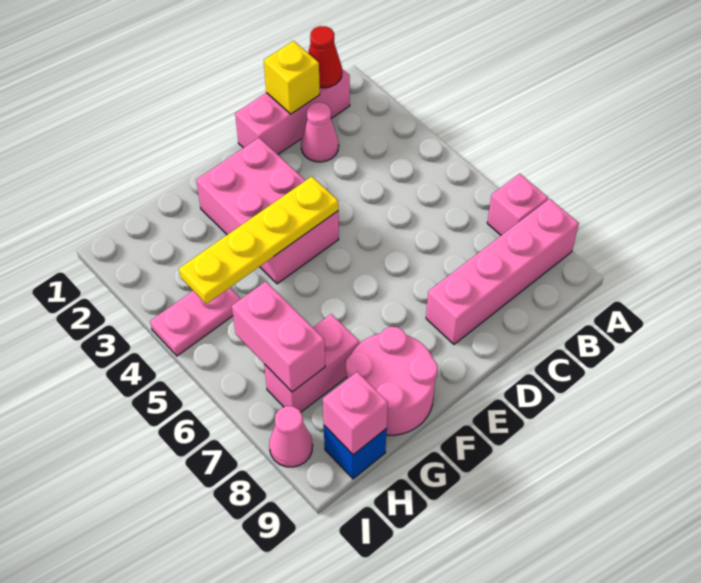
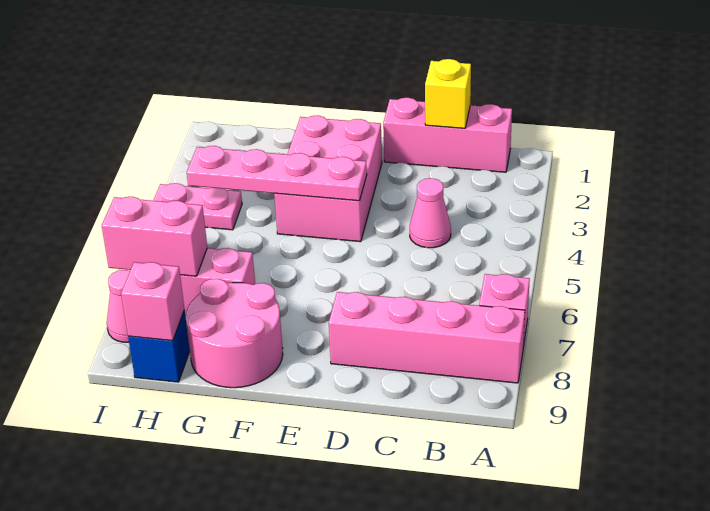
red 1x1 cone [308,26,342,88] -> none
pink 1x1 cone [301,102,339,162] -> pink 1x1 cone moved to [410,178,451,248]
yellow 1x4 plate [179,177,338,304] -> pink 1x4 plate [187,146,367,201]
pink 1x2 brick [232,282,325,392] -> pink 1x2 brick turned to [102,197,207,276]

